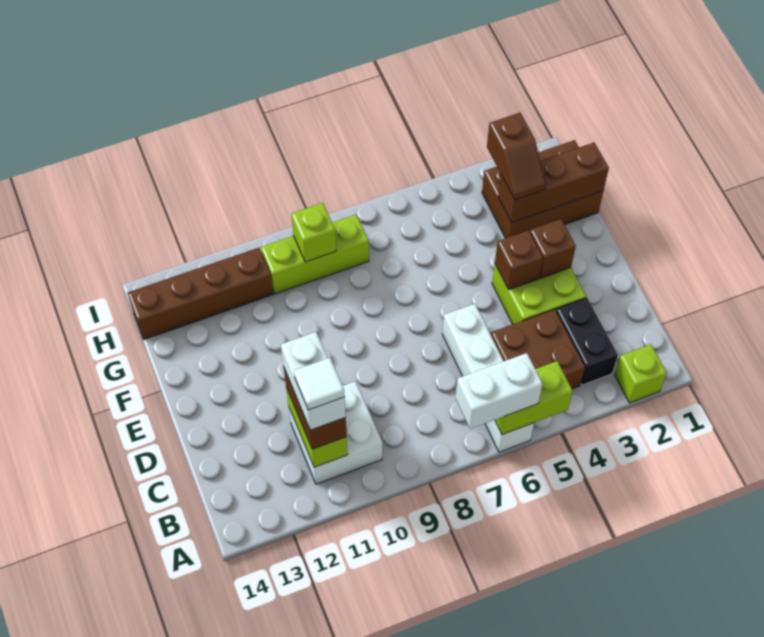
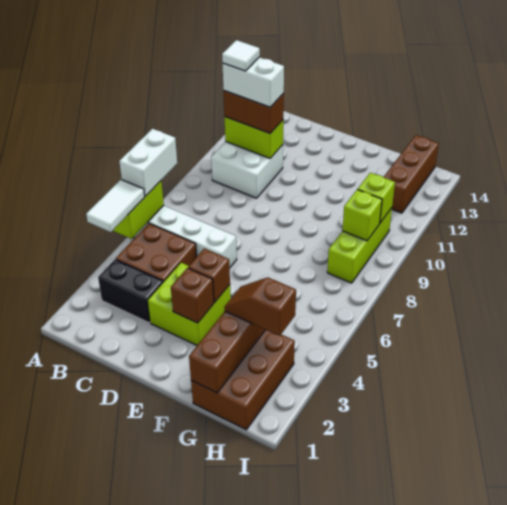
lime 1x1 brick [614,344,667,403] -> lime 1x1 brick moved to [358,173,395,223]
none -> white 1x2 tile [86,179,145,232]
brown 1x4 brick [127,248,273,340] -> brown 1x3 brick [384,135,439,213]

